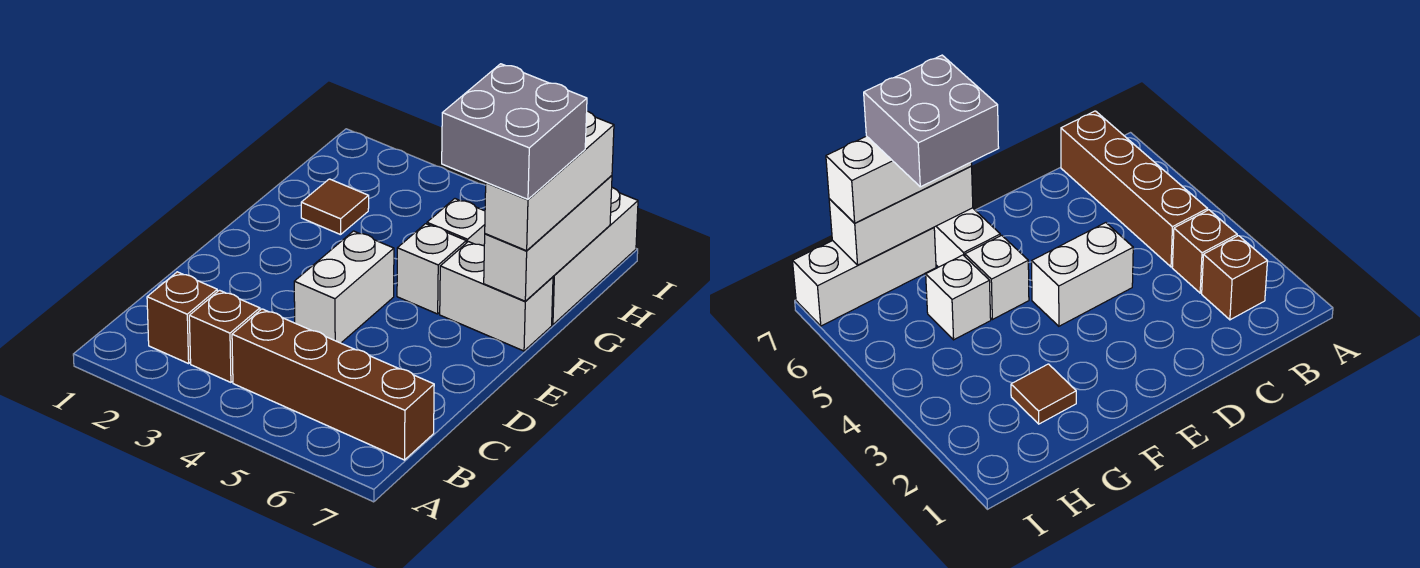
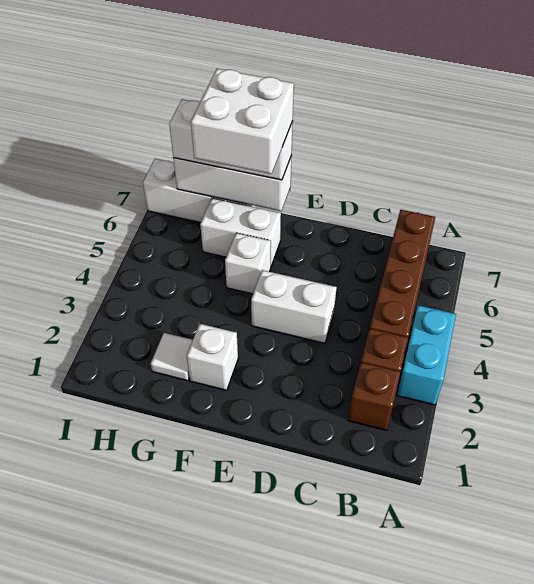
none -> cyan 1x2 brick [397,305,456,405]
white 1x2 brick [440,242,553,351] -> white 1x2 brick turned to [200,198,281,266]
grey 2x2 brick [442,64,587,199] -> white 2x2 brick [191,69,294,174]
brown 1x1 tile [301,179,369,235] -> white 1x1 tile [151,333,193,381]
white 1x1 brick [427,199,485,246] -> white 1x1 brick moved to [187,324,238,390]

